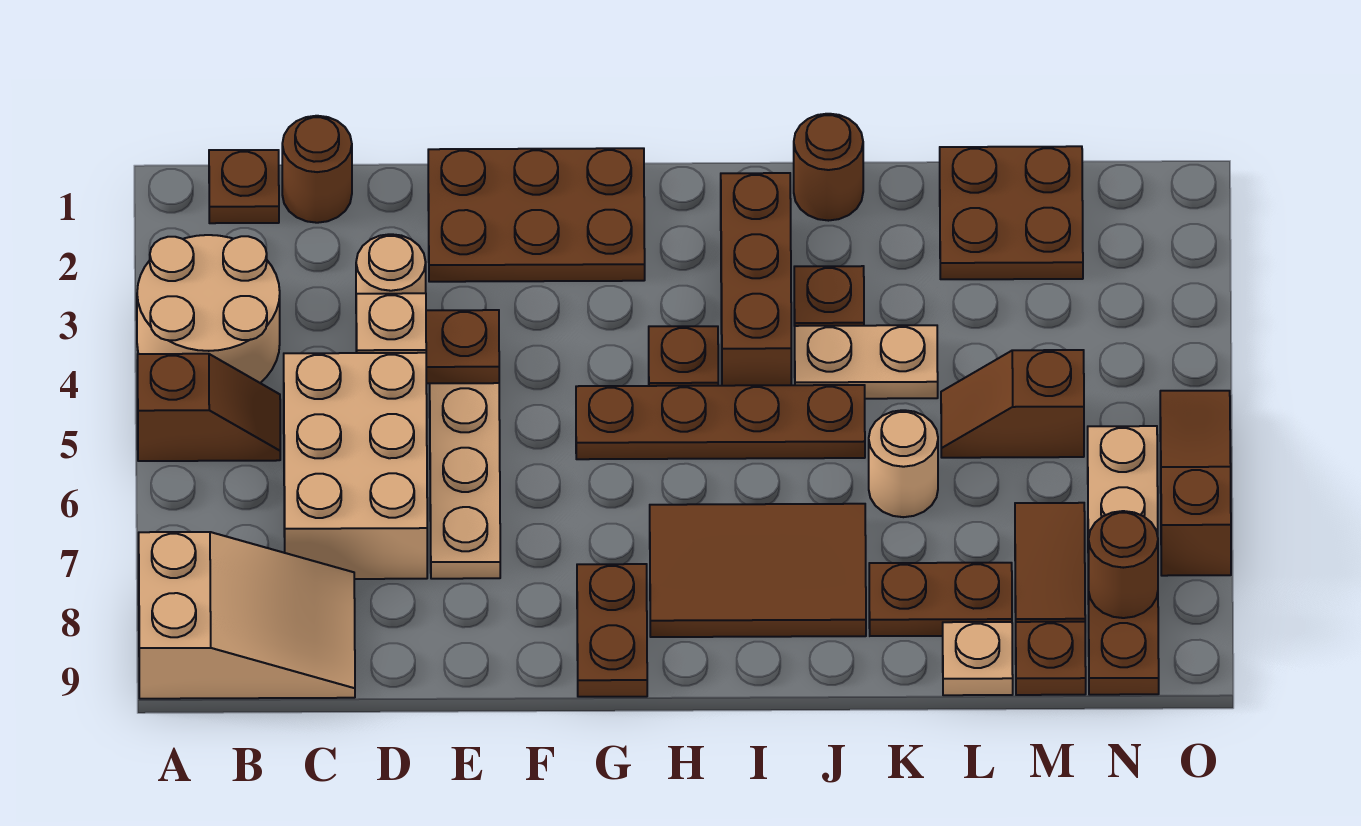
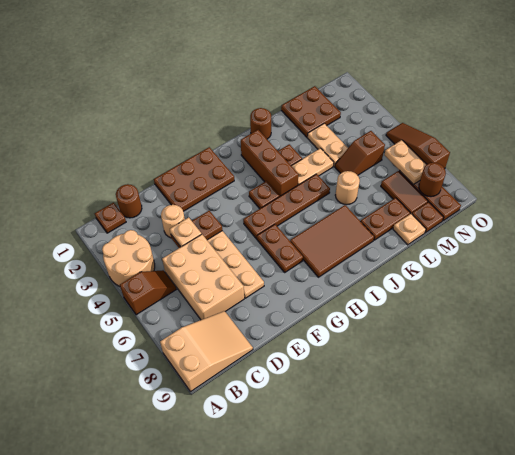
brown 1x2 plate [577,564,647,697] -> brown 1x2 plate moved to [257,224,303,272]
none -> tan 1x2 plate [307,123,348,166]

